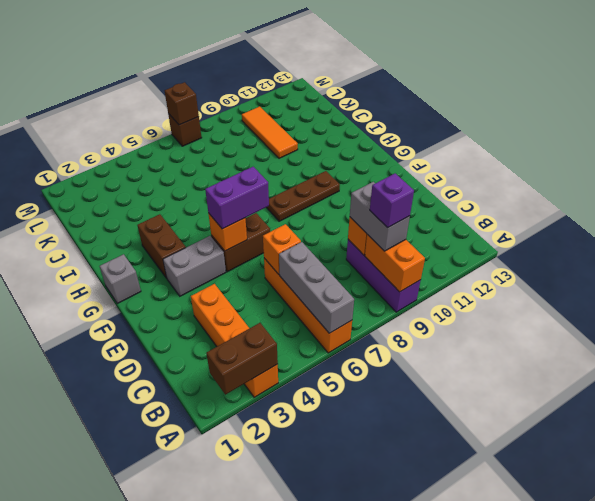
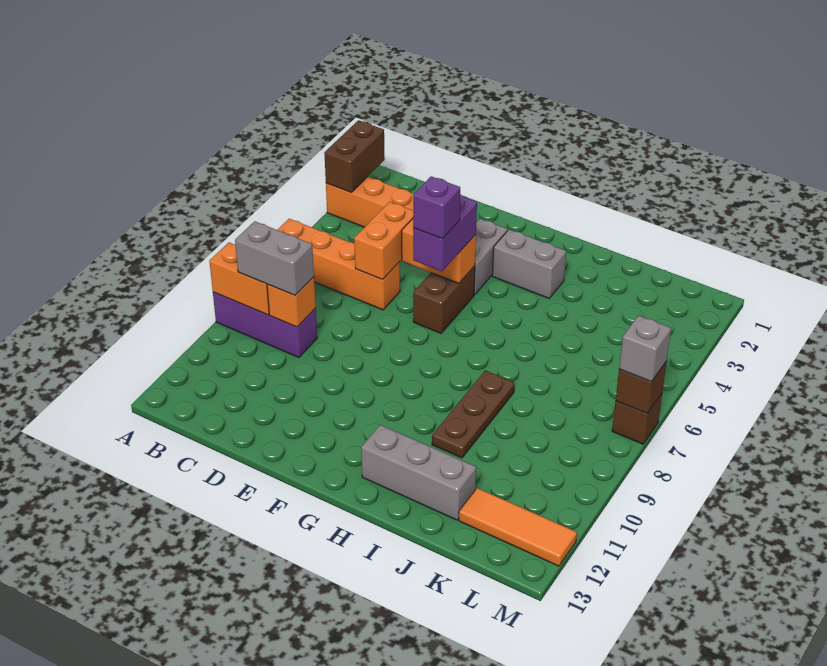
grey 1x3 brick [279,242,354,333] -> grey 1x3 brick moved to [361,425,476,520]
purple 1x1 brick [370,173,414,228] -> purple 1x1 brick moved to [413,177,460,239]
orange 1x1 brick [263,224,301,274] -> orange 1x2 brick [354,202,413,280]
orange 1x1 brick [208,213,247,251] -> orange 1x2 brick [402,219,476,283]
grey 1x1 brick [100,254,141,303] -> grey 1x1 brick moved to [619,316,671,382]
brown 1x2 brick [138,214,186,278] -> grey 1x2 brick [492,230,566,298]
brown 1x3 plate [266,171,340,221] -> brown 1x3 plate moved to [432,371,515,458]
orange 1x3 tile [242,107,298,158] -> orange 1x3 tile moved to [459,488,577,566]

